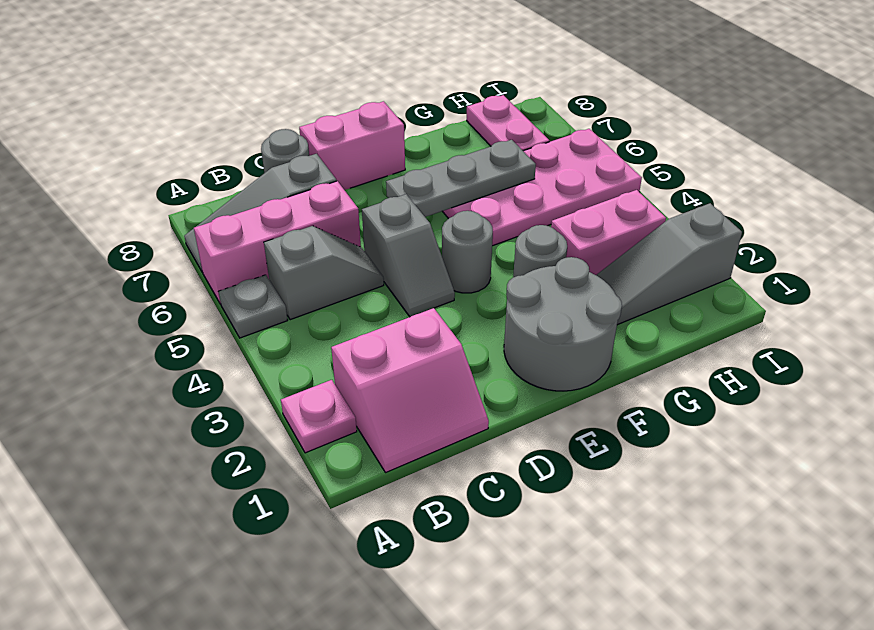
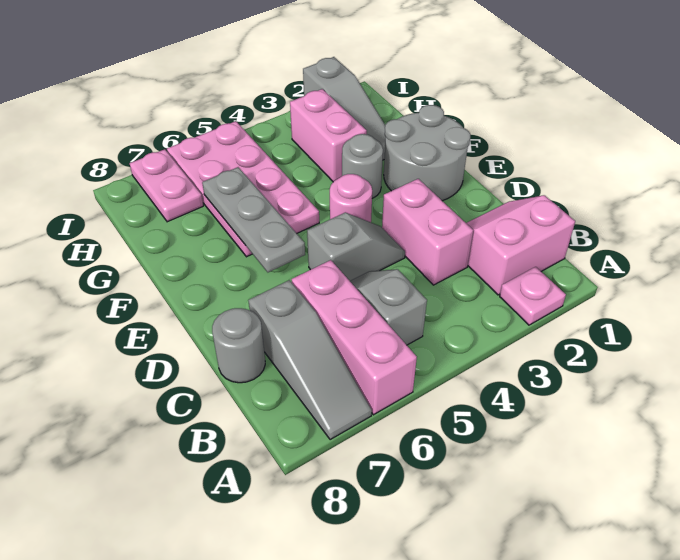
grey 1x1 plate [219,275,288,338] -> none
pink 2x2 slope [331,308,489,473] -> pink 2x2 slope turned to [466,195,575,295]
pink 1x2 brick [299,101,405,190] -> pink 1x2 brick moved to [382,179,473,285]
grey 1x1 round brick [442,211,493,293] -> pink 1x1 round brick [330,174,372,222]
pink 1x2 plate [467,95,550,151] -> pink 1x2 plate turned to [130,149,203,222]

